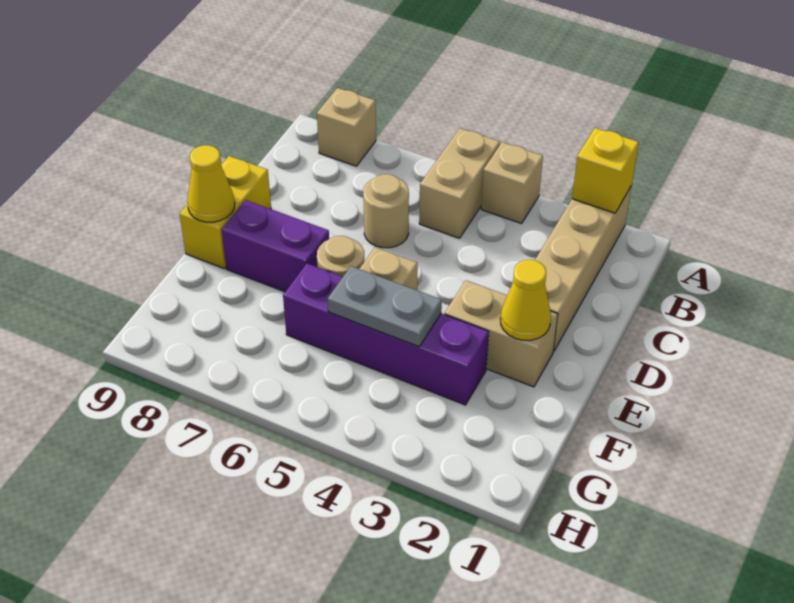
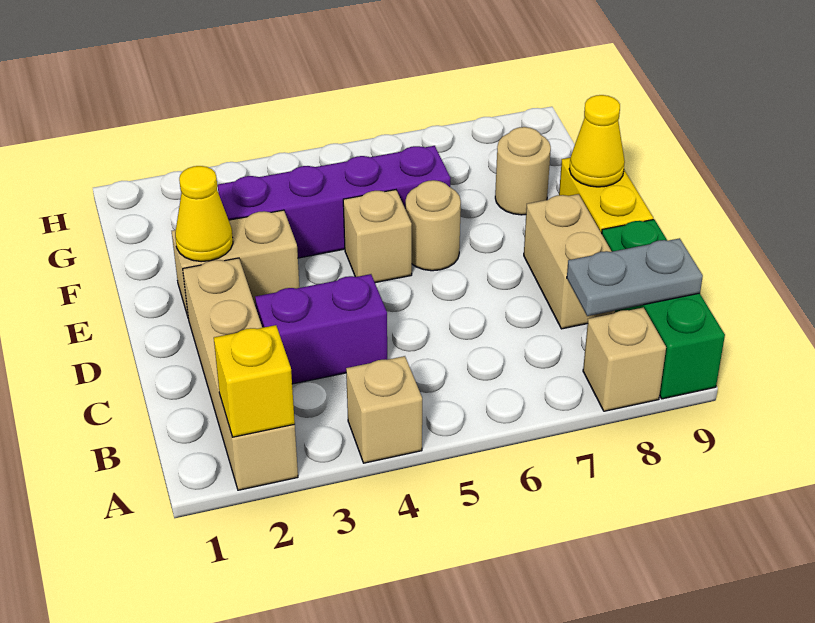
tan 1x2 brick [419,128,500,238] -> tan 1x2 brick moved to [524,194,615,329]
none -> green 1x3 brick [602,219,725,399]
tan 1x1 round brick [363,174,409,248] -> tan 1x1 round brick moved to [495,127,551,215]
purple 1x2 brick [221,200,329,292] -> purple 1x2 brick moved to [255,274,387,384]
grey 1x2 plate [328,266,442,347] -> grey 1x2 plate moved to [567,238,703,316]

